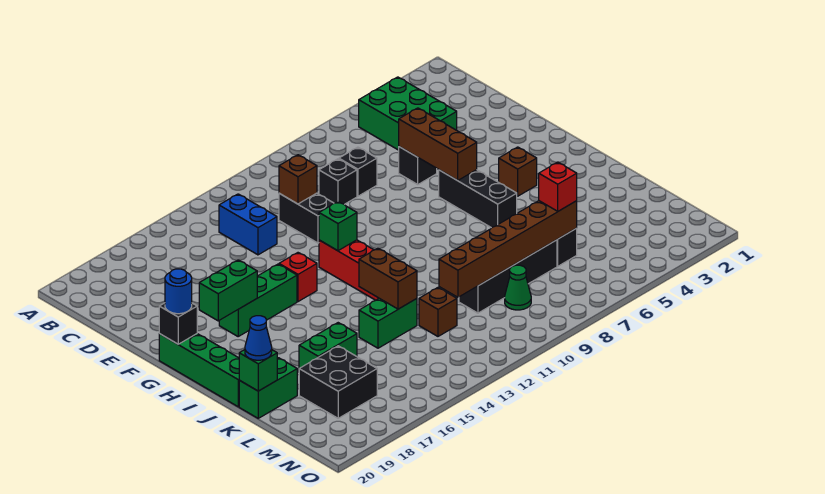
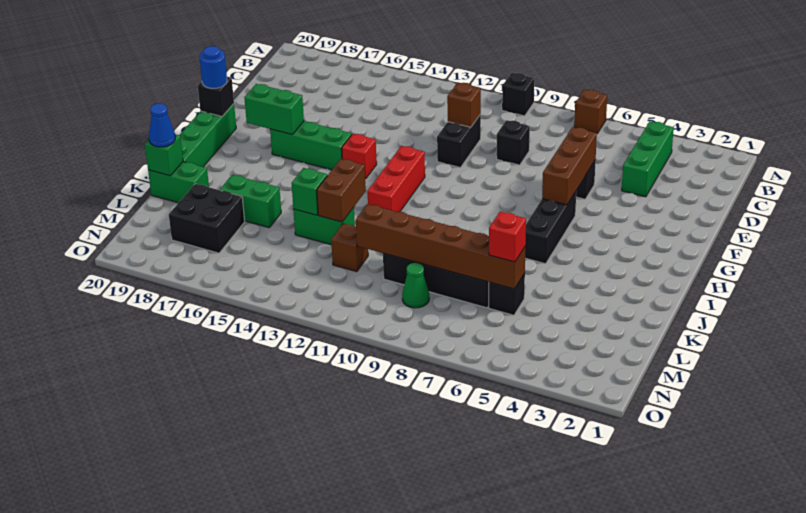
green 2x3 brick [359,77,457,150] -> green 1x3 brick [622,122,674,197]
blue 1x2 brick [219,194,277,255] -> none
black 1x1 brick [339,147,377,196] -> black 1x1 brick moved to [502,73,534,116]
green 1x1 brick [319,202,357,251] -> green 1x1 brick moved to [291,168,327,215]
brown 1x1 brick [499,147,537,196] -> brown 1x1 brick moved to [574,90,607,134]

